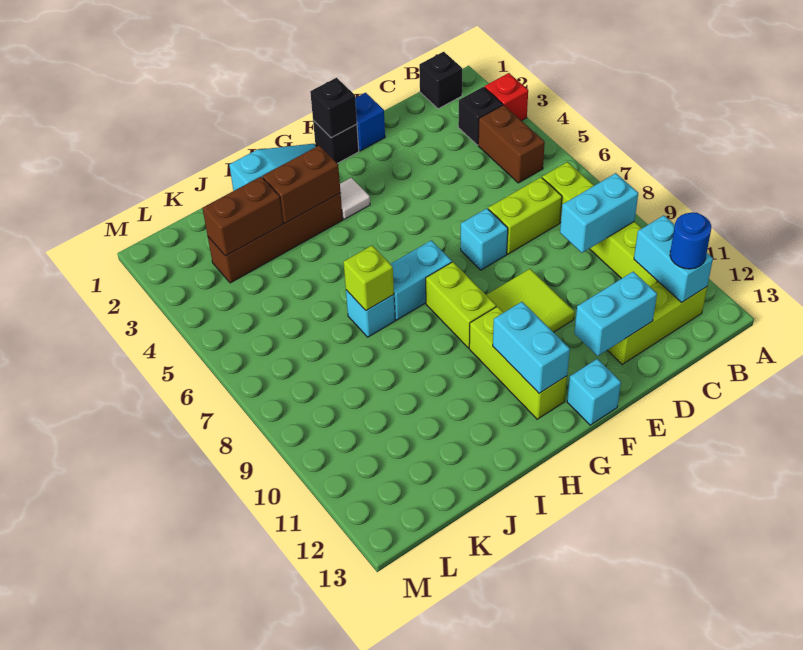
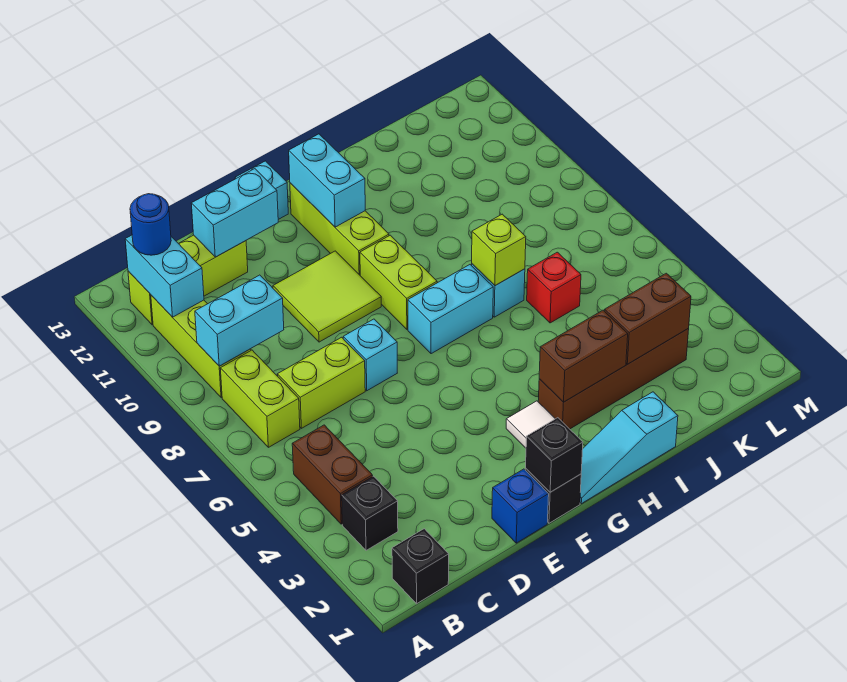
red 1x1 brick [484,73,528,121] -> red 1x1 brick moved to [527,252,581,323]

